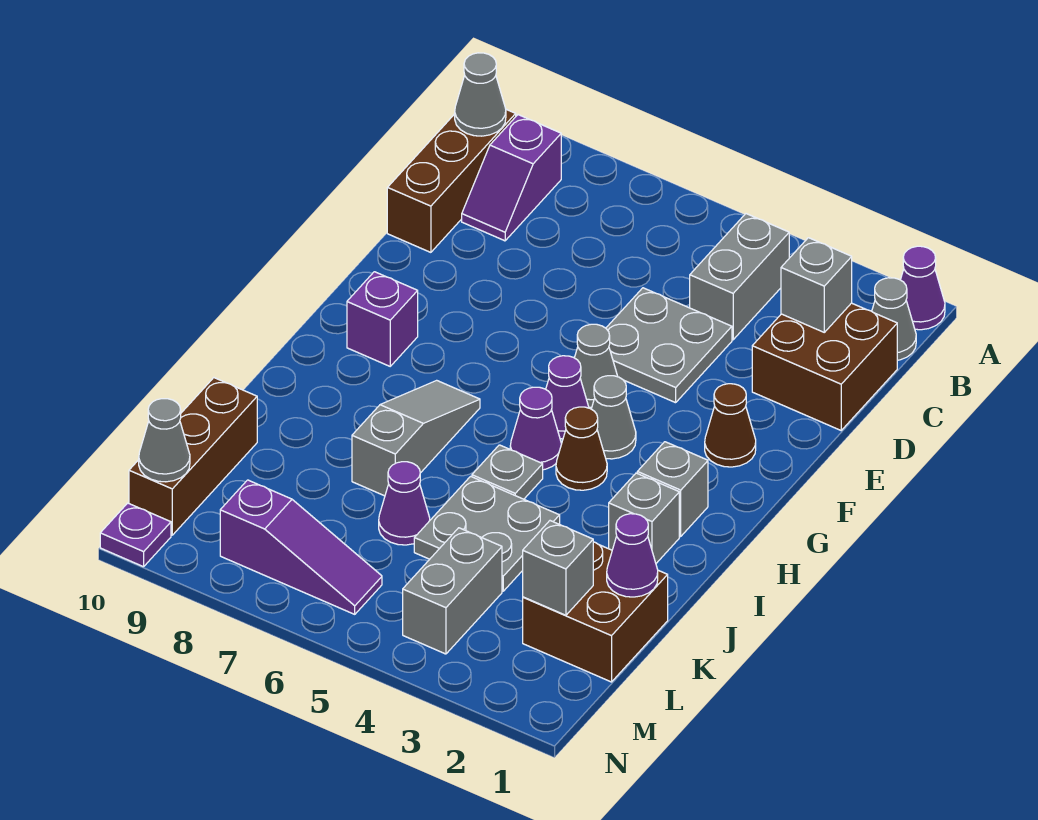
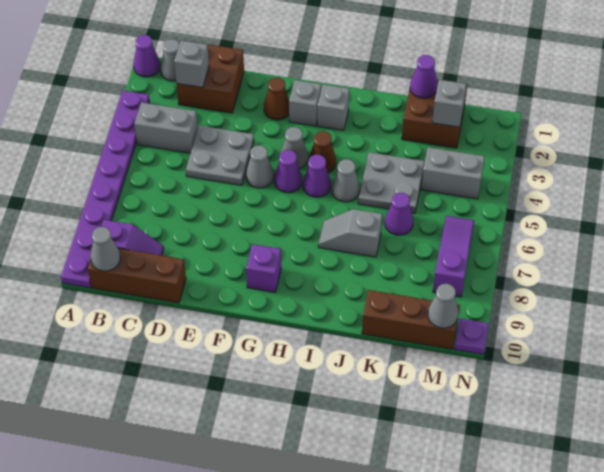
none -> purple 1x8 plate [61,91,150,288]
grey 1x3 slope [352,380,480,496] -> grey 1x2 slope [318,209,382,257]
grey 1x1 brick [609,473,679,563] -> grey 1x1 brick moved to [289,80,321,126]
grey 1x1 plate [472,445,543,499] -> grey 1x1 cone [332,159,360,202]

